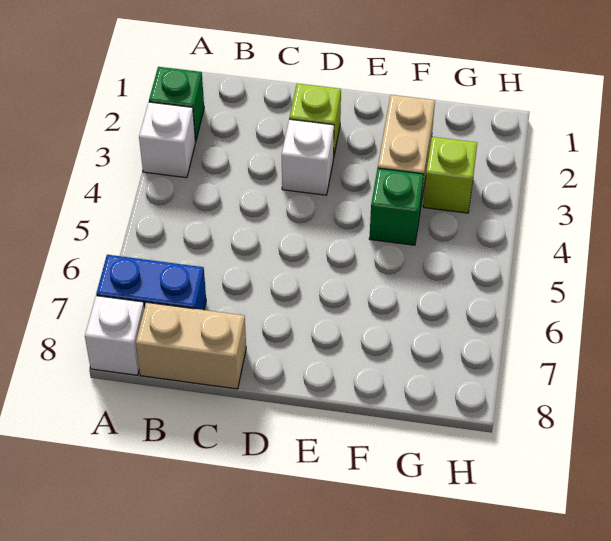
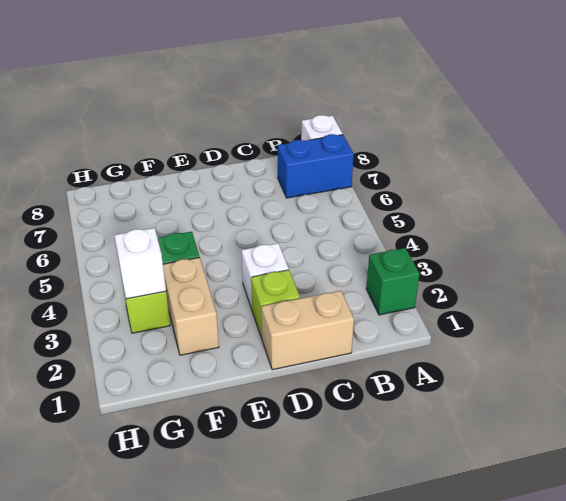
white 1x1 brick [139,102,195,178] -> white 1x1 brick moved to [114,228,166,299]
tan 1x2 brick [136,302,246,389] -> tan 1x2 brick moved to [261,291,354,370]

